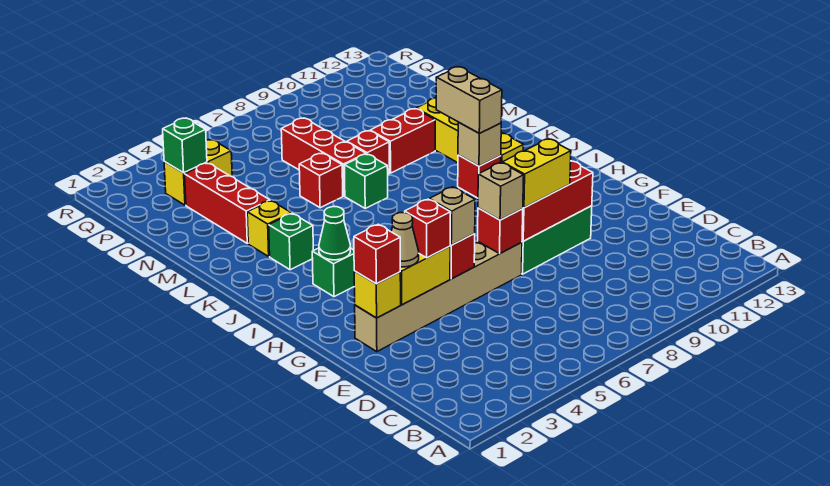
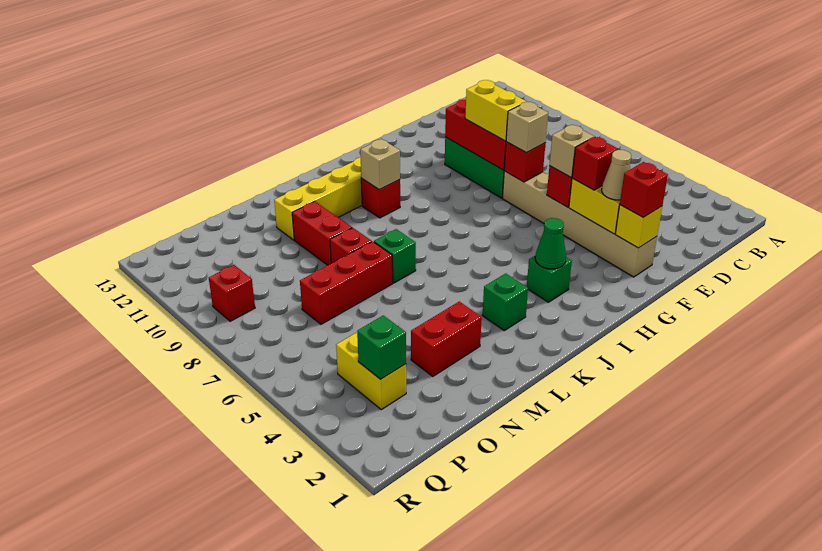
tan 1x2 brick [436,67,502,133] -> none
yellow 1x1 brick [247,201,291,256] -> none
red 1x3 brick [185,163,270,243] -> red 1x2 brick [411,301,482,376]
red 1x1 brick [299,153,343,208] -> red 1x1 brick moved to [209,265,255,321]

